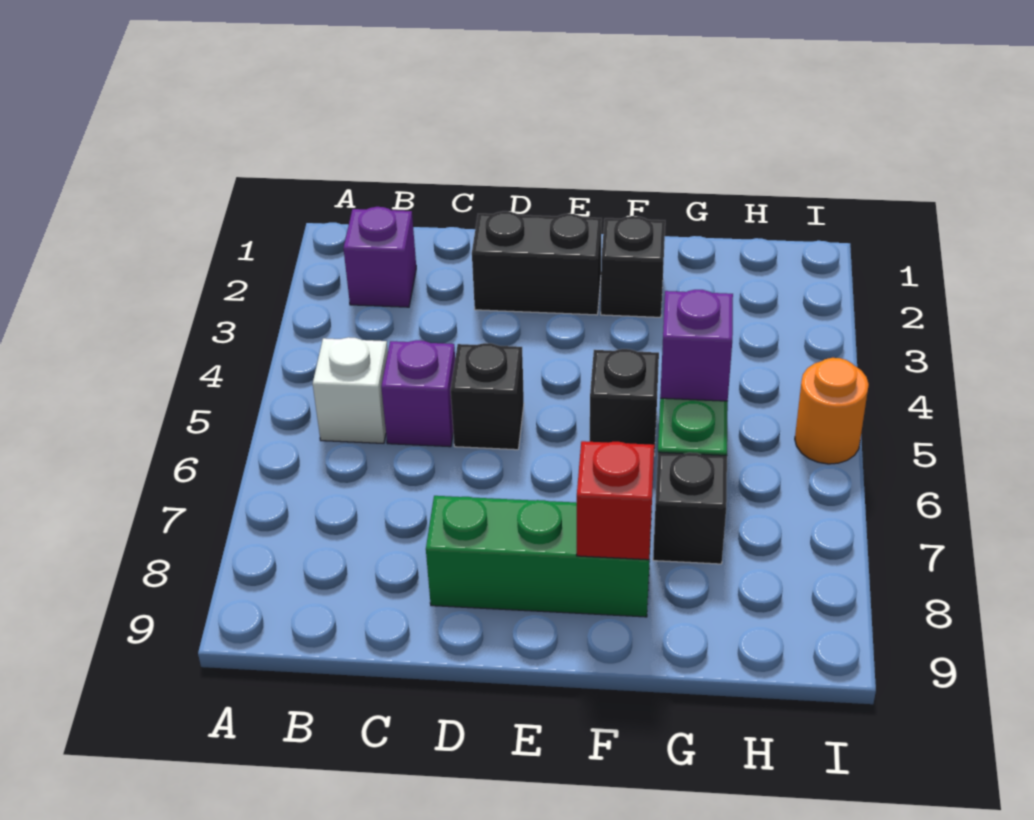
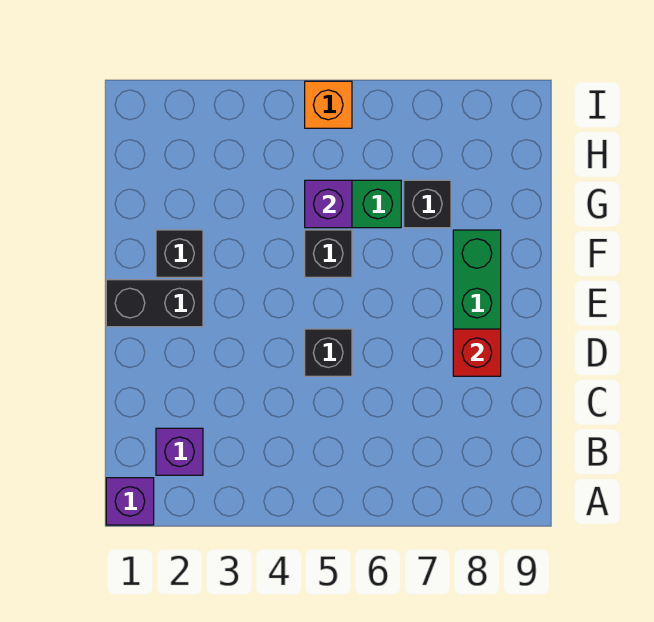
white 1x1 brick [313,337,388,443] -> none
purple 1x1 brick [381,340,455,447] -> purple 1x1 brick moved to [106,478,154,525]
black 1x2 brick [472,211,602,315] -> black 1x2 brick turned to [106,280,203,327]
red 1x1 brick [577,441,654,560] -> red 1x1 brick moved to [453,329,501,376]
orange 1x1 round brick [795,358,869,464] -> orange 1x1 brick [305,81,352,128]

